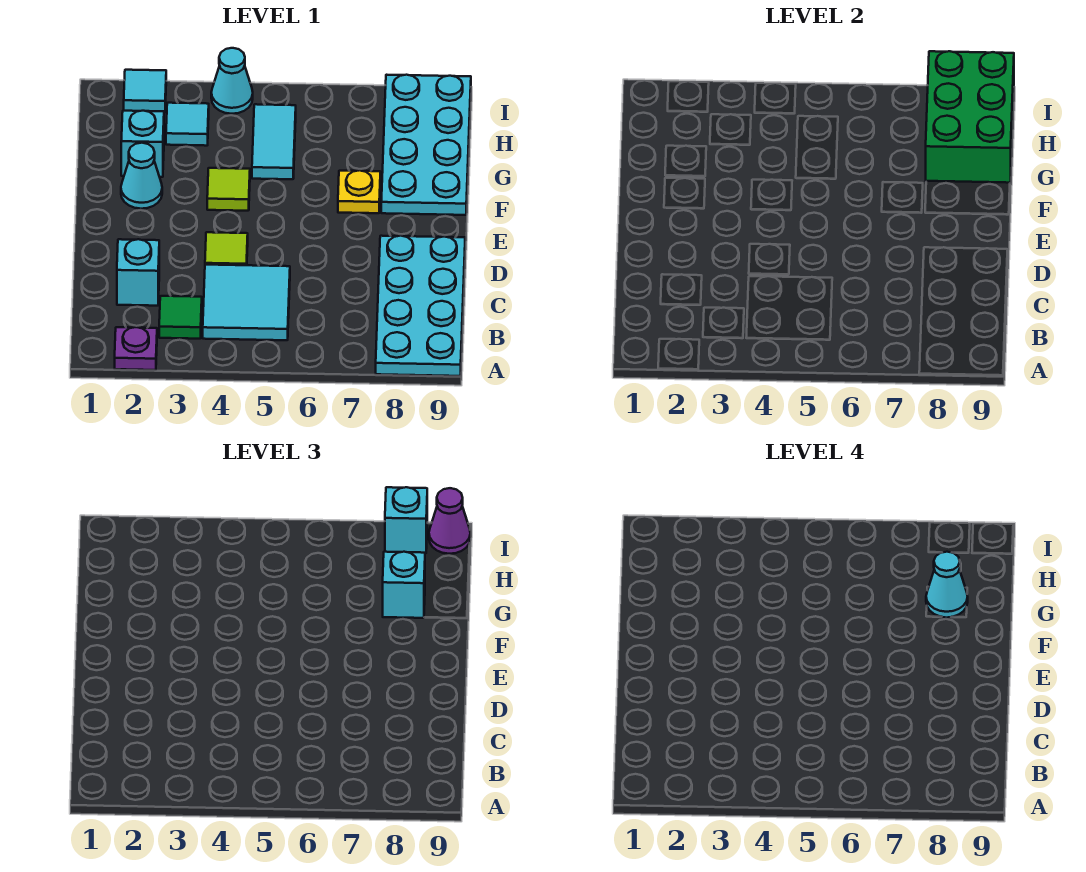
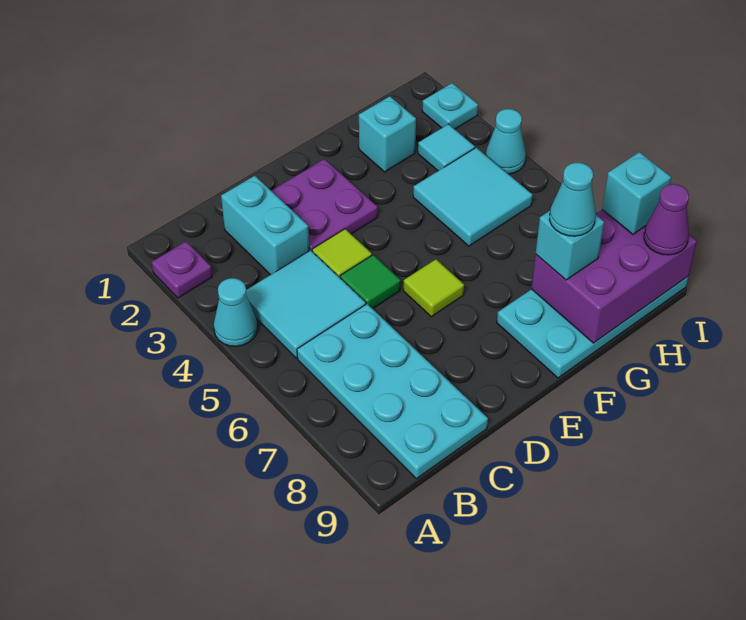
cyan 2x4 plate [376,236,465,376] -> cyan 2x4 plate turned to [297,304,488,479]
green 1x1 tile [159,296,202,339] -> green 1x1 tile moved to [340,255,401,309]
cyan 1x1 brick [117,239,159,306] -> cyan 1x2 brick [221,176,309,275]
none -> purple 2x2 plate [271,159,378,251]
cyan 1x1 cone [121,143,162,209] -> cyan 1x1 cone moved to [214,278,258,346]
lime 1x1 tile [207,168,250,211] -> lime 1x1 tile moved to [403,259,464,317]
yellow 1x1 plate [338,170,380,213] -> none
cyan 1x2 tile [252,104,296,179] -> cyan 2x2 tile [413,148,533,246]
green 2x3 brick [926,51,1014,183] -> purple 2x3 brick [531,210,697,343]
cyan 1x1 tile [124,70,166,113] -> cyan 1x1 plate [422,83,478,129]

